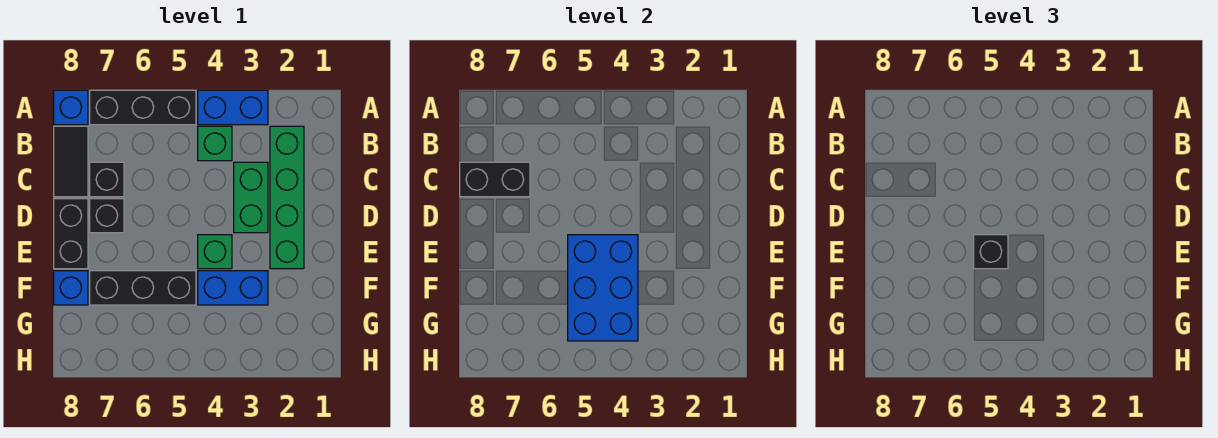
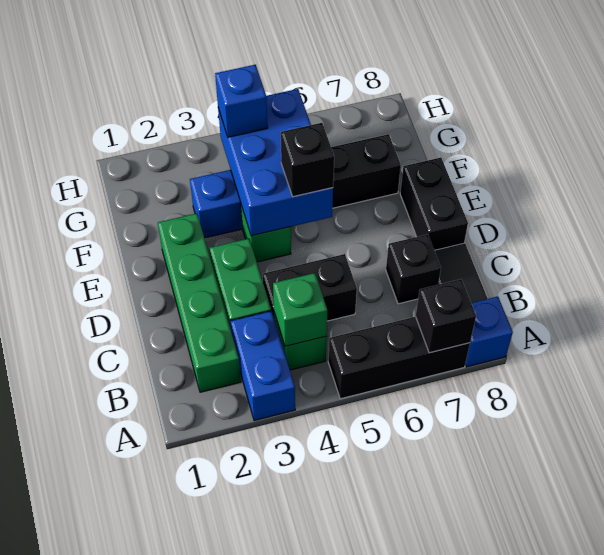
blue 1x2 brick [198,90,268,125] -> blue 1x2 brick turned to [230,311,295,421]
none -> green 1x1 brick [273,273,327,346]
black 1x2 brick [460,162,530,197] -> black 1x2 brick moved to [263,254,357,321]
black 1x1 brick [90,199,124,233] -> black 1x1 brick moved to [416,279,476,353]
blue 1x1 brick [54,271,88,305] -> blue 1x1 brick moved to [215,65,268,137]

